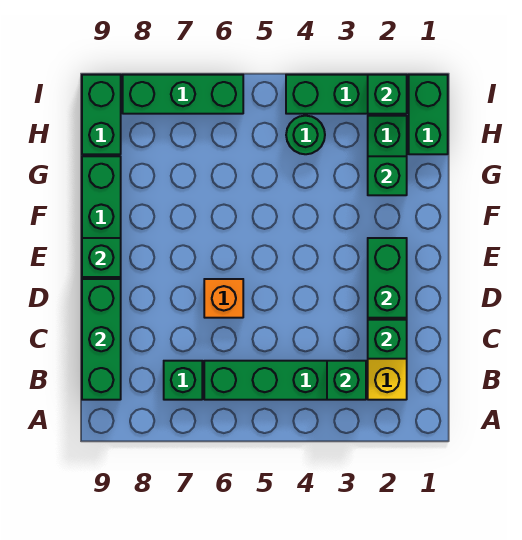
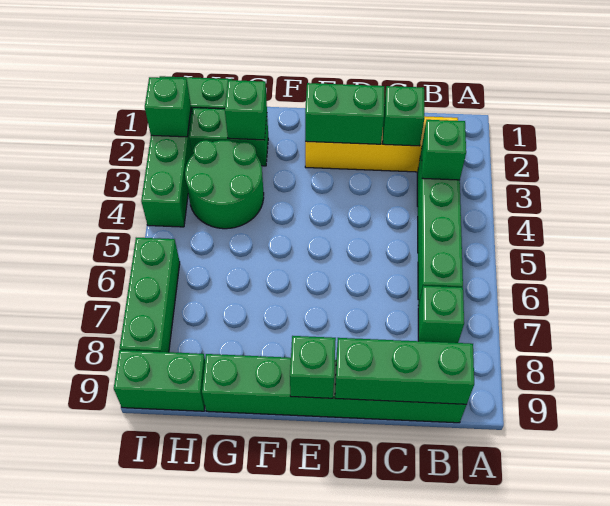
orange 1x1 brick [204,279,243,318] -> none
green 1x1 round brick [286,116,325,154] -> green 2x2 round brick [185,140,264,229]

